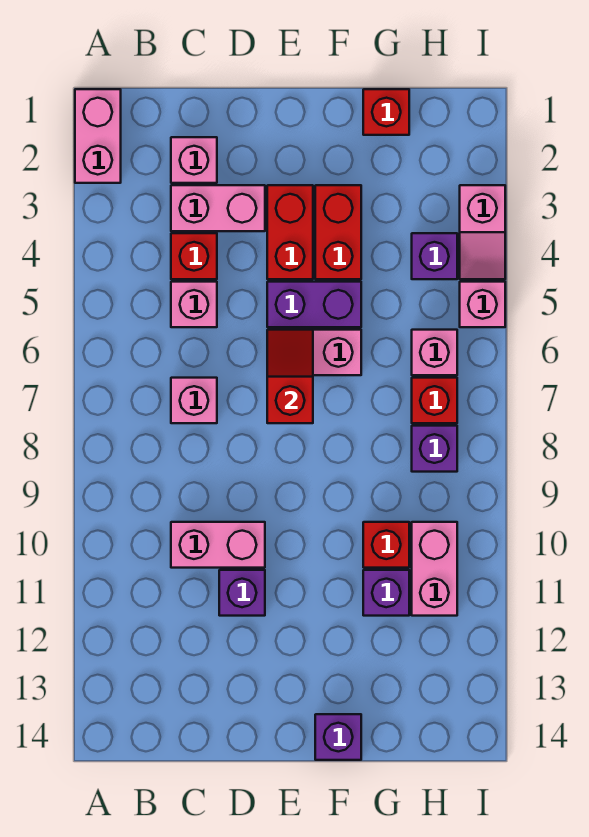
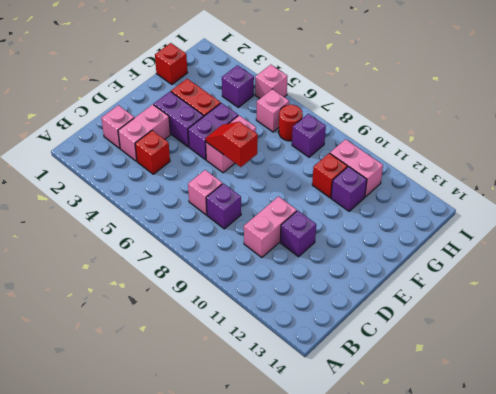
pink 1x2 brick [75,89,121,183] -> none
pink 1x1 brick [171,282,217,327] -> none
red 1x2 brick [267,185,313,279] -> purple 1x2 brick [154,92,204,147]
purple 1x1 brick [315,714,361,760] -> purple 1x1 brick moved to [206,183,241,229]
red 1x1 brick [412,378,457,423] -> red 1x1 round brick [279,105,303,141]
pink 1x2 slope [460,185,505,279] -> none

